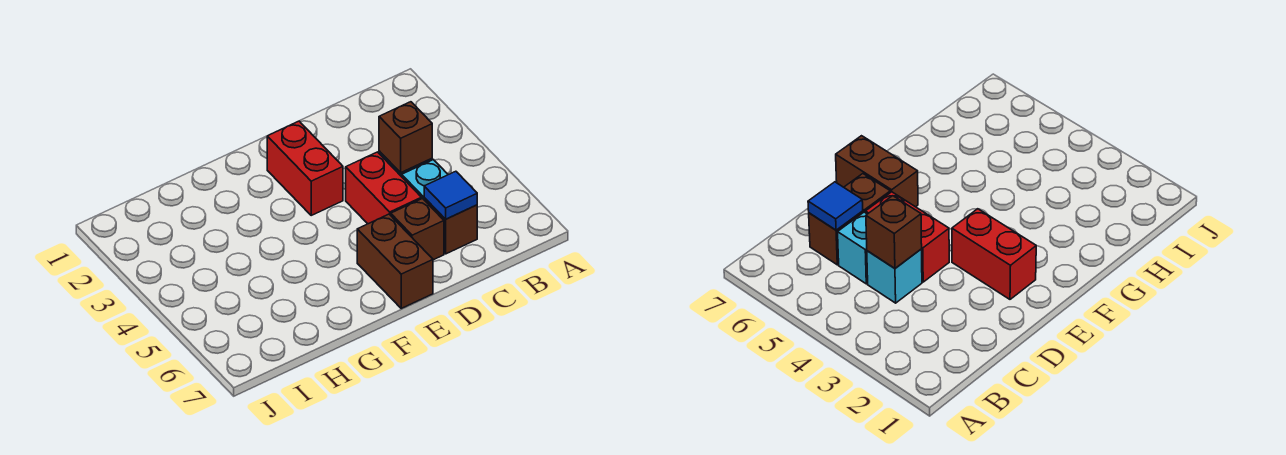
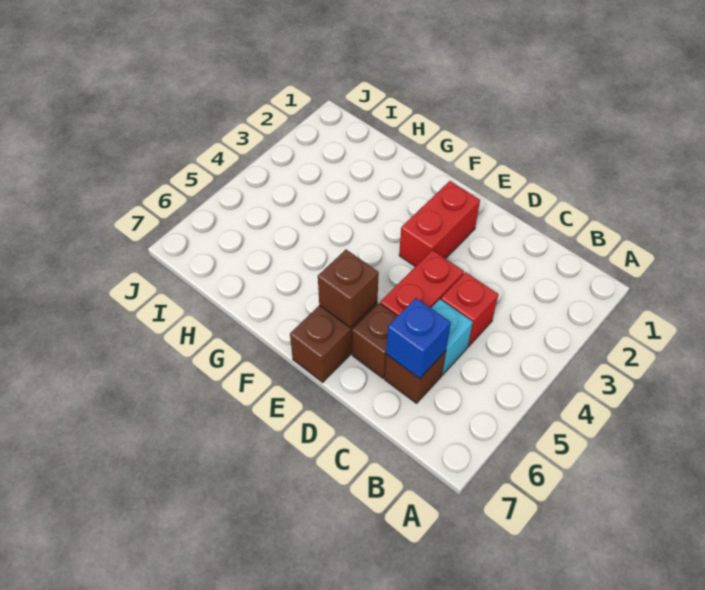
cyan 1x1 brick [867,249,922,303] -> red 1x1 brick [441,272,498,346]
brown 1x1 brick [379,102,432,173] -> brown 1x1 brick moved to [318,250,379,328]
blue 1x1 tile [424,171,477,219] -> blue 1x1 brick [386,298,451,379]

